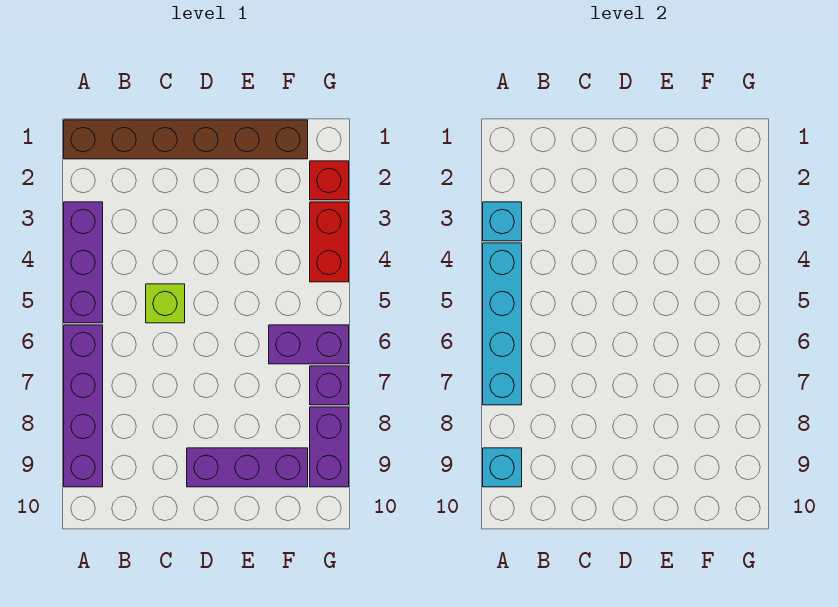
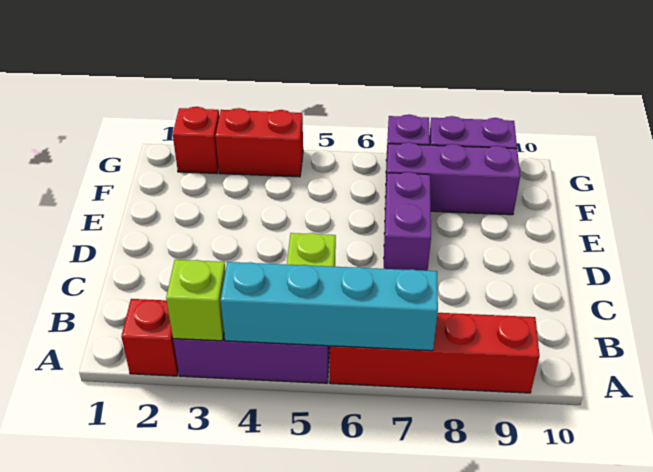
brown 1x6 brick [64,120,308,159] -> none
none -> red 1x1 brick [121,299,178,376]
cyan 1x1 brick [483,202,522,241] -> lime 1x1 brick [166,260,226,341]
purple 1x4 brick [64,325,103,487] -> red 1x4 brick [330,313,540,393]
cyan 1x1 brick [483,448,522,487] -> none
purple 1x3 brick [187,448,308,487] -> purple 1x3 brick turned to [385,142,520,215]
purple 1x2 brick [269,325,349,364] -> purple 1x2 brick moved to [384,172,431,271]

